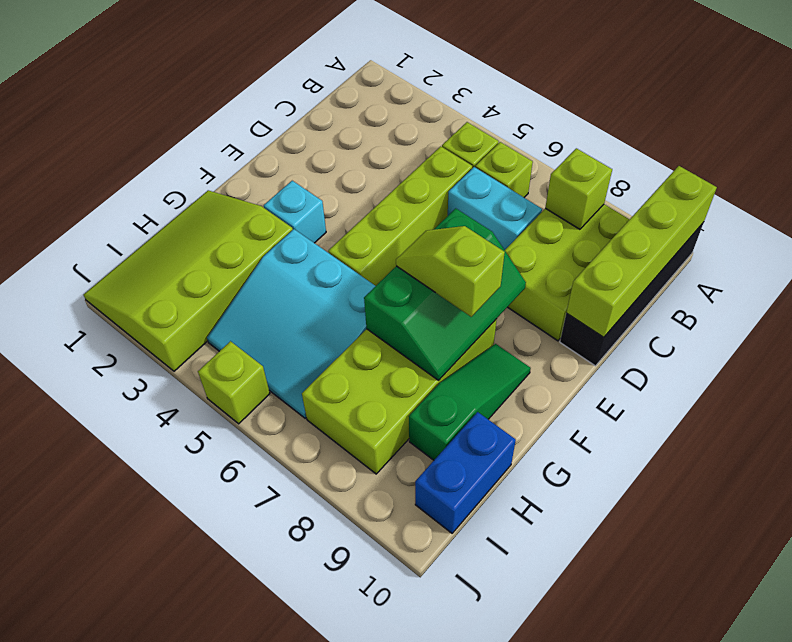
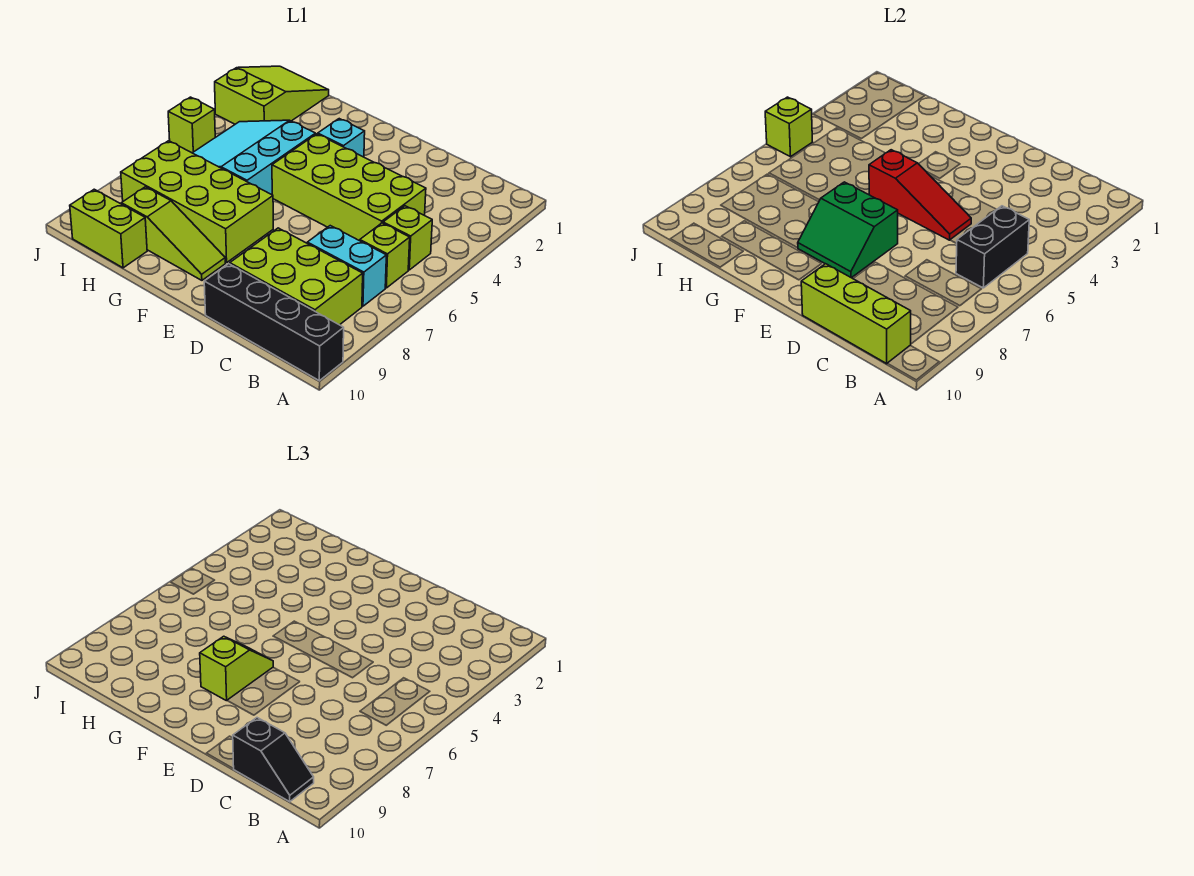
lime 1x4 brick [566,166,717,337] -> lime 1x3 brick [801,264,911,364]
none -> black 1x2 brick [956,206,1029,288]
lime 1x1 brick [545,148,612,229] -> lime 1x1 brick moved to [765,97,812,157]
none -> black 1x2 slope [233,718,314,802]
lime 1x4 brick [328,146,472,286] -> lime 2x4 brick [272,134,426,241]
cyan 1x2 brick [448,167,542,250] -> cyan 1x2 brick turned to [307,226,386,306]
none -> red 1x3 slope [869,150,971,240]
green 2x3 slope [364,208,526,380] -> green 2x2 slope [798,182,898,278]
green 1x3 slope [409,344,531,460] -> lime 1x3 slope [121,187,225,280]
lime 3x4 slope [83,190,293,371] -> lime 2x3 slope [215,66,329,124]
blue 1x2 brick [415,412,516,533] -> lime 1x2 brick [70,189,147,268]

